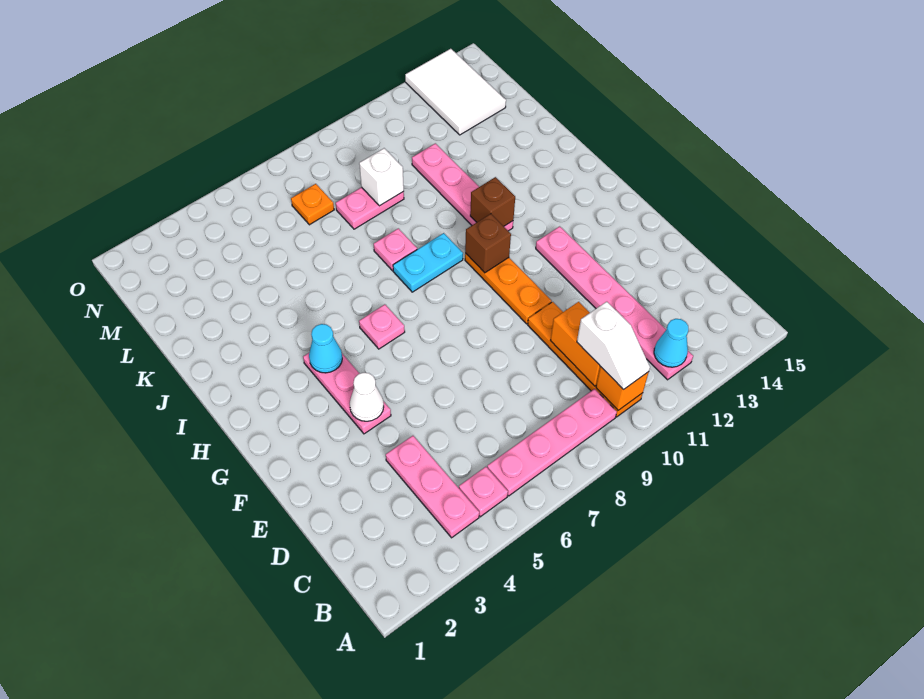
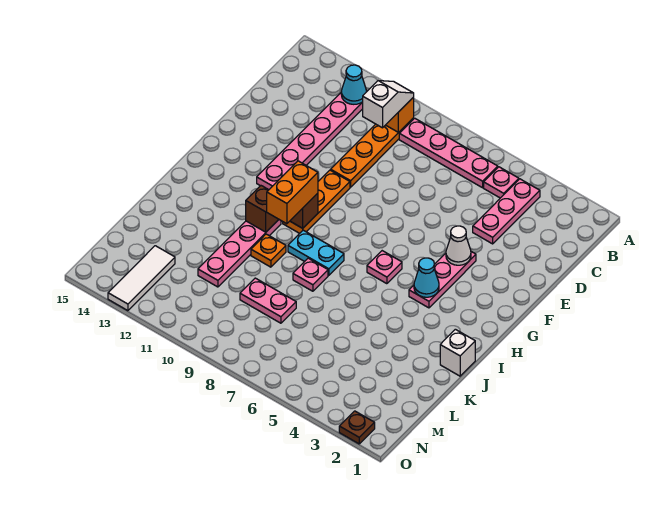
orange 1x2 brick [550,302,600,386] -> orange 1x2 brick moved to [267,161,318,224]
white 1x1 brick [359,148,404,206] -> white 1x1 brick moved to [440,329,475,376]
orange 1x1 plate [291,184,334,225] -> orange 1x1 plate moved to [251,234,286,267]
white 2x3 tile [405,49,506,135] -> white 1x3 tile [108,246,175,311]
none -> brown 1x1 plate [339,411,375,444]

